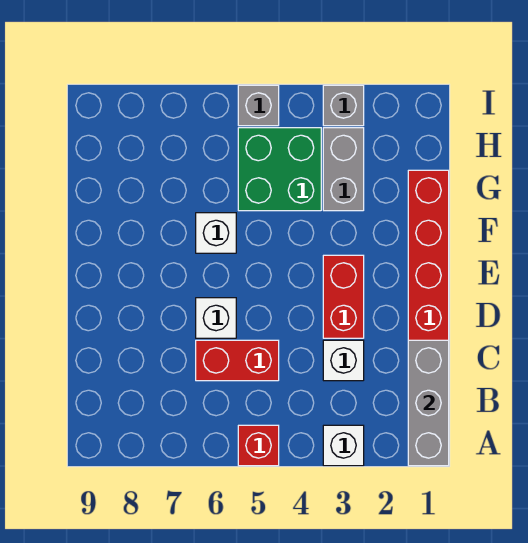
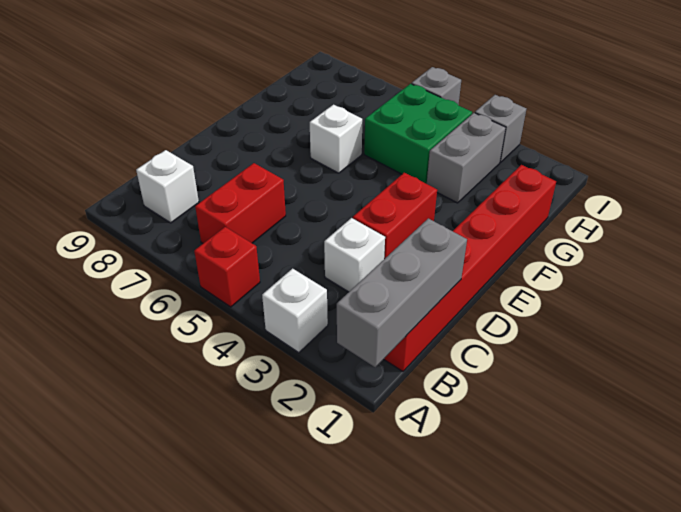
red 1x2 brick [196,340,279,381] -> red 1x2 brick turned to [195,163,286,243]
white 1x1 brick [196,298,236,338] -> white 1x1 brick moved to [136,150,199,223]

